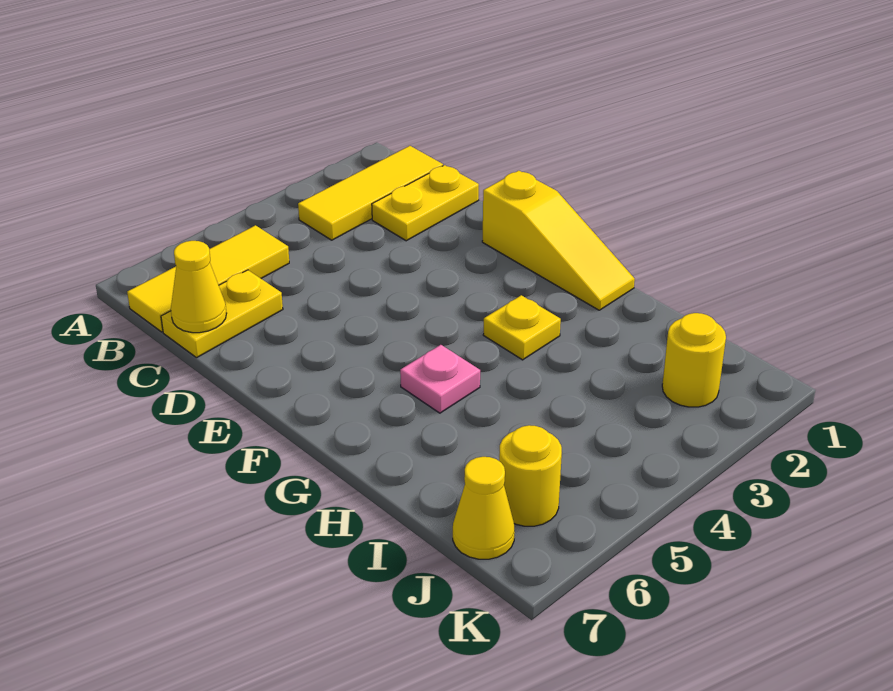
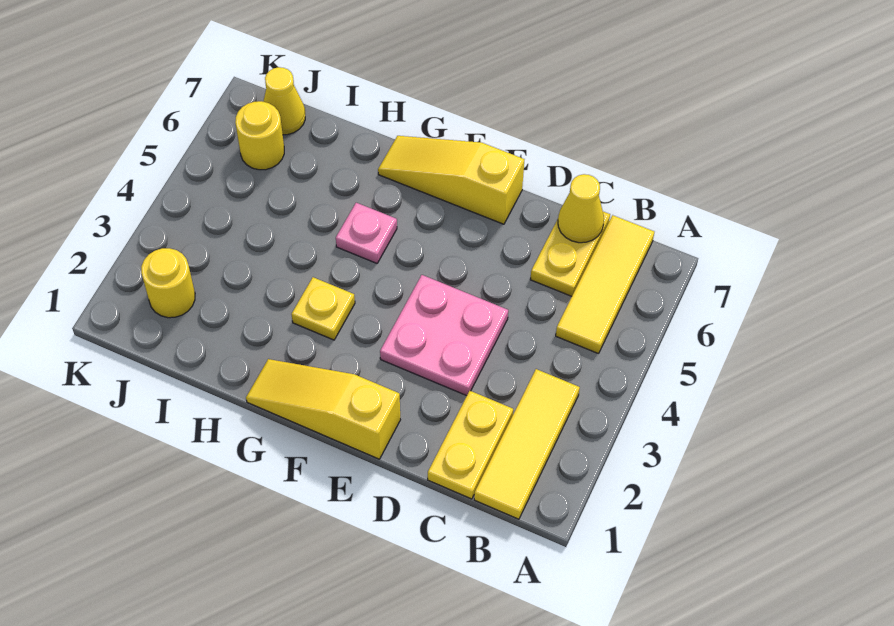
none -> pink 2x2 plate [380,275,508,396]
none -> yellow 1x3 slope [378,136,524,224]

